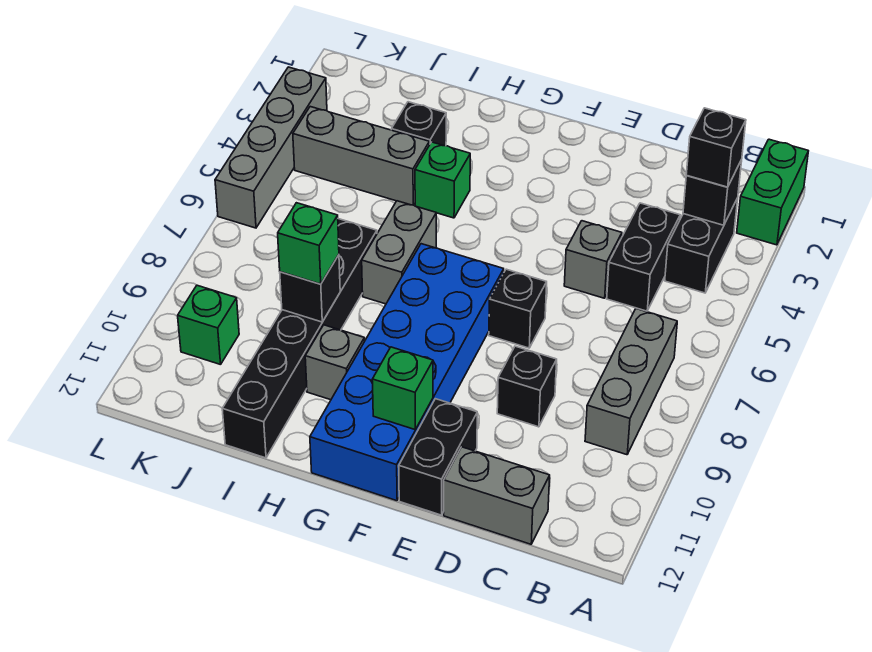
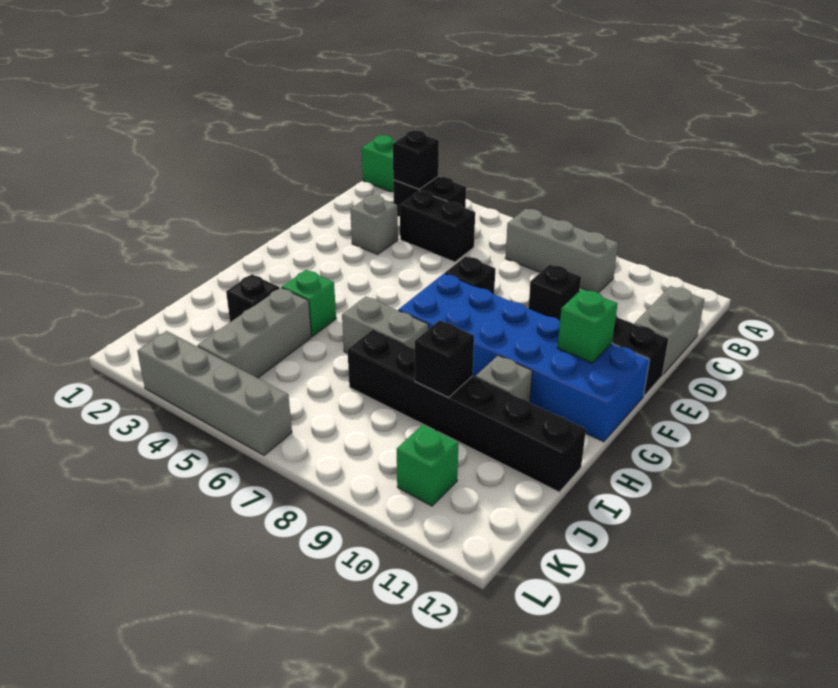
black 1x1 brick [686,108,746,187] -> none
grey 1x1 brick [564,221,622,298] -> grey 1x1 brick moved to [350,195,398,254]
green 1x1 brick [278,203,339,284] -> none

